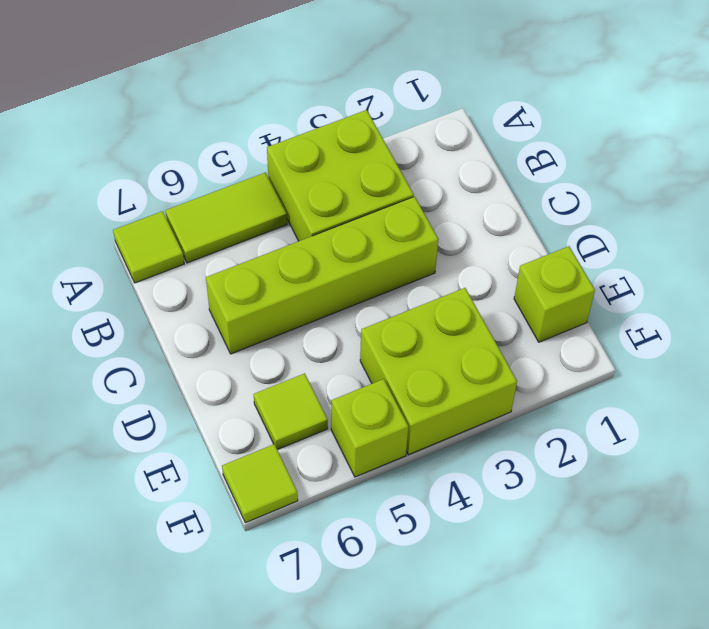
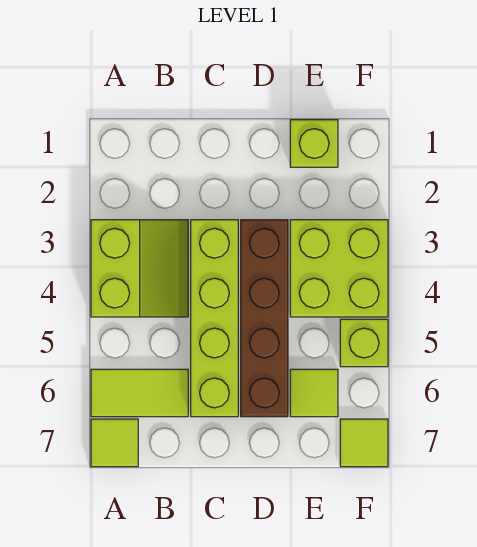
lime 2x2 brick [267,110,414,241] -> lime 2x2 slope [91,220,188,317]
lime 1x2 tile [165,173,287,263] -> lime 1x2 tile turned to [91,369,188,417]
none -> brown 1x4 brick [241,220,288,417]

